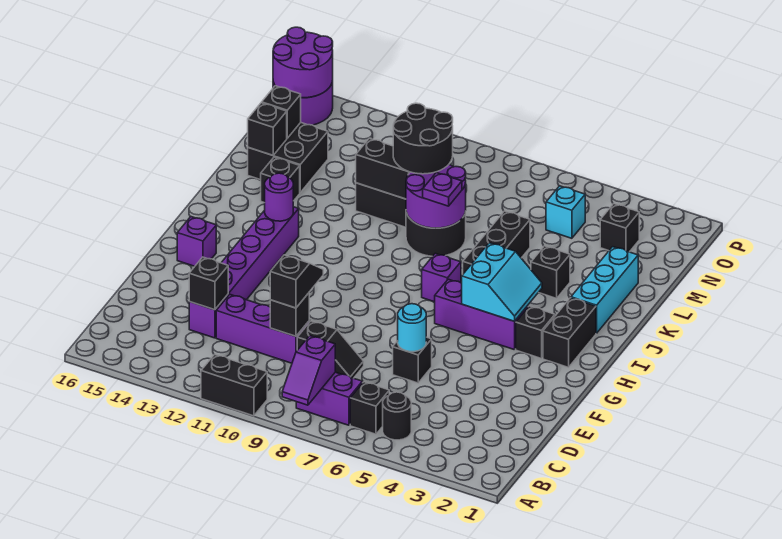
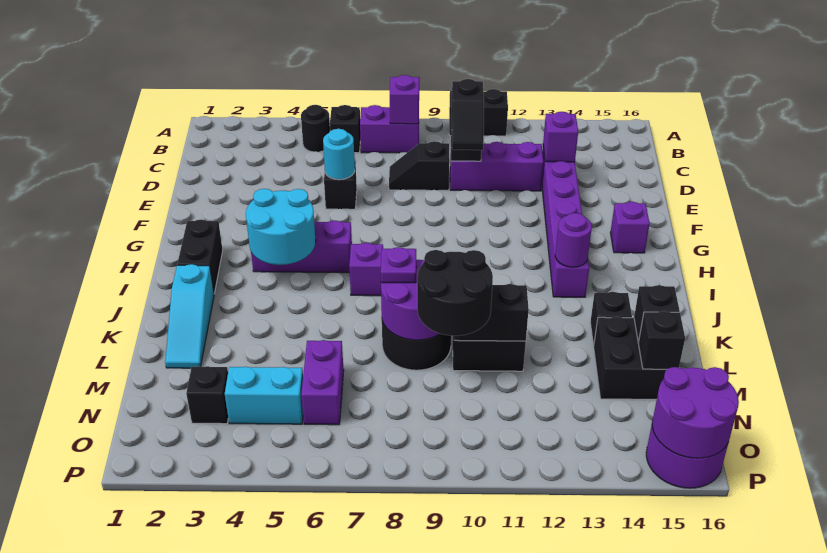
black 1x1 brick [189,257,228,310] -> purple 1x1 brick [543,112,578,162]
black 1x1 brick [516,306,555,359] -> none
cyan 2x2 slope [462,243,542,321] -> cyan 2x2 round brick [246,189,316,265]
cyan 1x3 brick [571,247,638,333] -> cyan 1x3 slope [165,264,214,368]
black 1x3 brick [463,211,530,274] -> none
black 1x1 brick [531,246,570,298] -> none
none -> purple 1x2 brick [301,340,344,425]
cyan 1x1 brick [546,186,585,238] -> cyan 1x2 brick [225,367,303,424]

